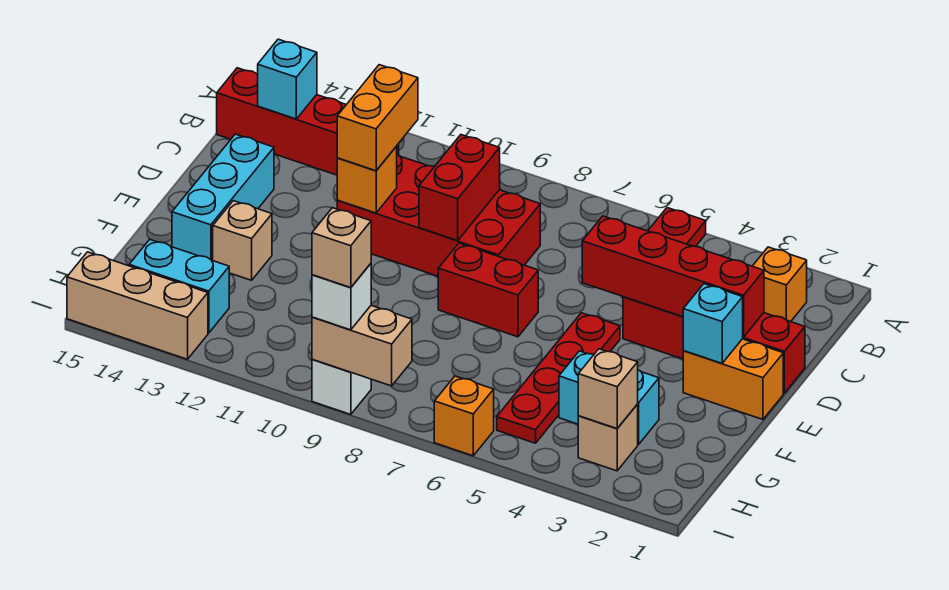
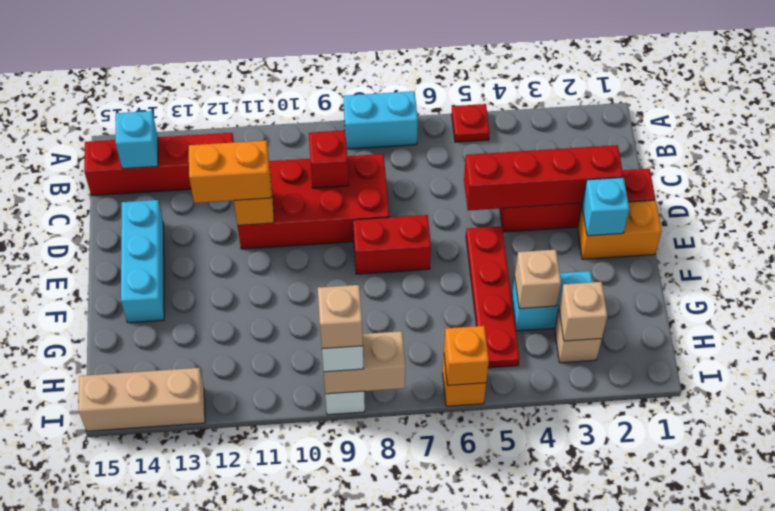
orange 1x1 brick [753,247,807,322] -> orange 1x1 brick moved to [444,326,489,385]
red 1x2 brick [419,135,500,241] -> red 1x1 brick [309,130,349,188]
orange 1x2 brick [337,65,418,171] -> orange 1x2 brick turned to [189,140,271,203]
tan 1x1 brick [213,201,272,280] -> tan 1x1 brick moved to [515,250,561,309]
cyan 1x2 brick [129,240,229,333] -> cyan 1x2 brick moved to [343,91,418,149]

